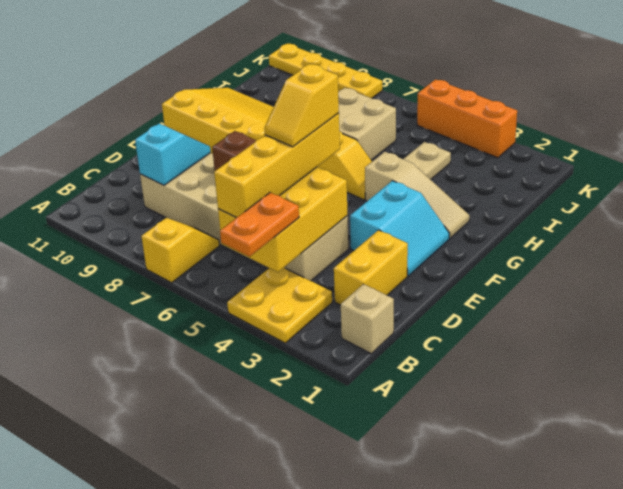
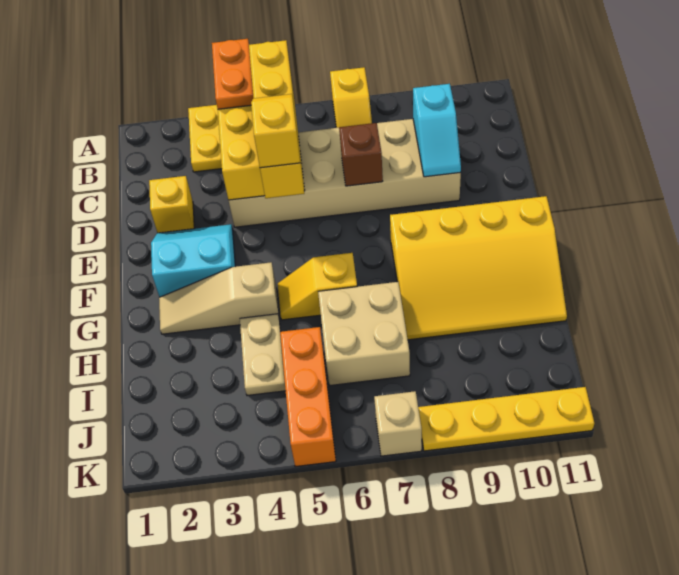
tan 1x1 brick [341,284,394,354] -> tan 1x1 brick moved to [374,391,422,456]
yellow 1x2 brick [334,230,408,305] -> yellow 1x1 brick [149,176,195,233]
cyan 2x2 slope [350,181,449,276] -> cyan 2x2 slope turned to [151,224,235,297]
orange 1x3 brick [417,79,517,158] -> orange 1x3 brick turned to [280,327,336,467]

